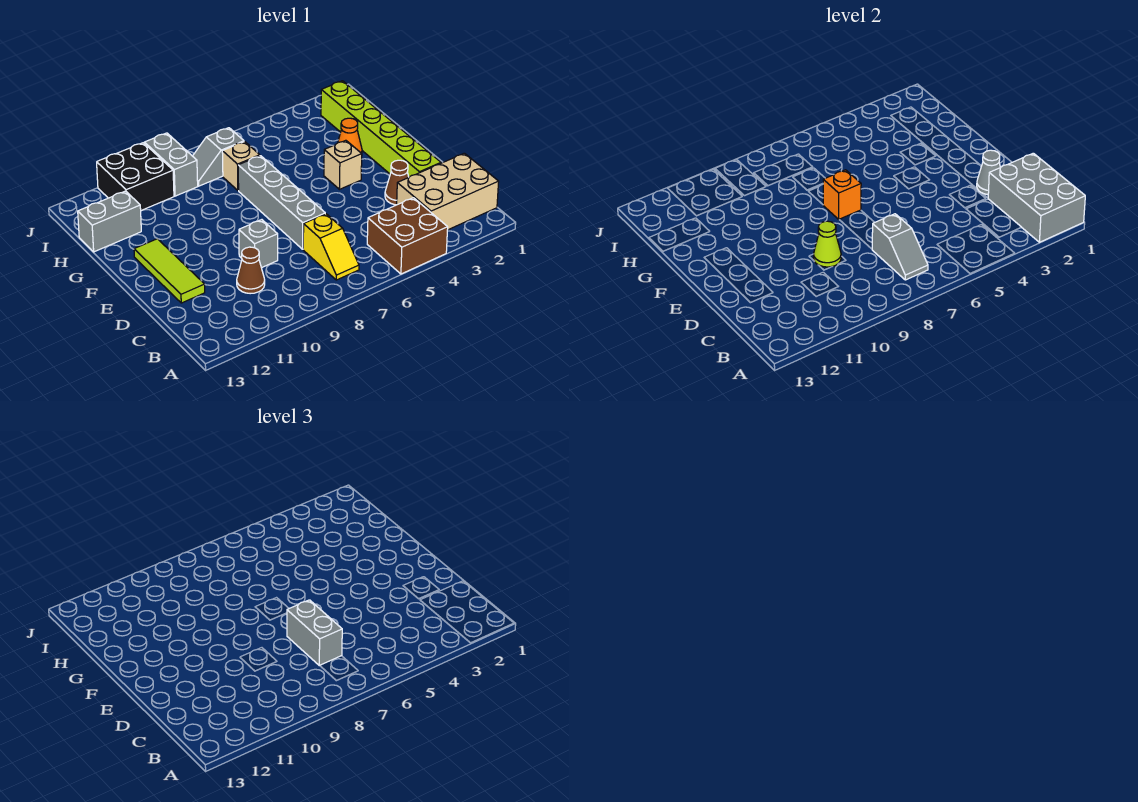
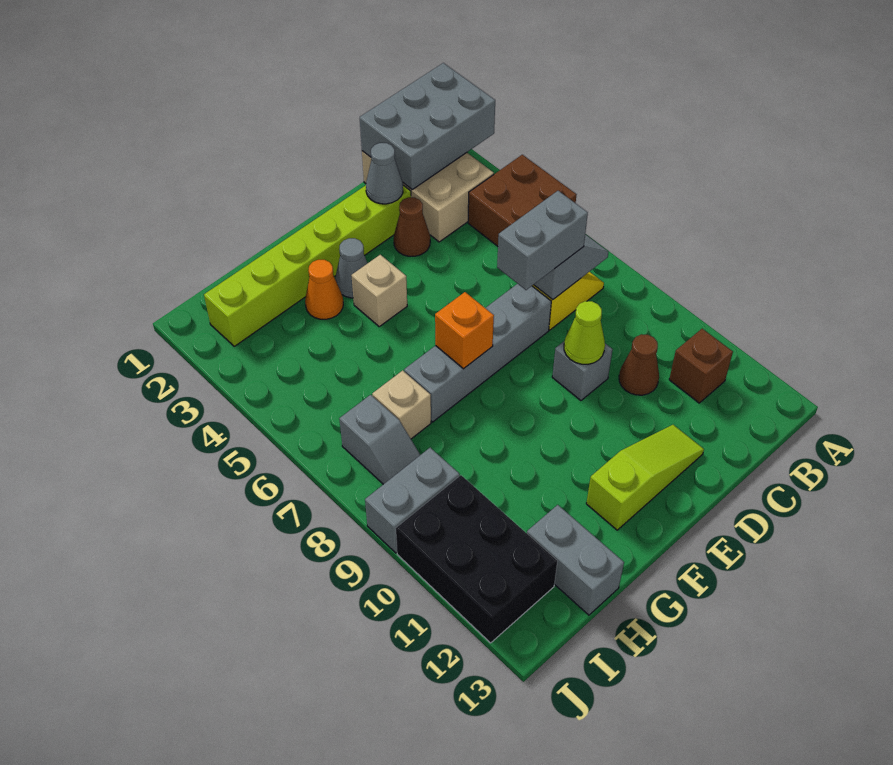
none -> brown 1x1 brick [669,329,733,403]
lime 1x3 tile [134,239,205,303] -> lime 1x3 slope [586,425,704,530]
none -> grey 1x1 cone [335,238,367,298]
black 2x2 brick [97,143,174,211] -> black 2x3 brick [396,475,557,643]

